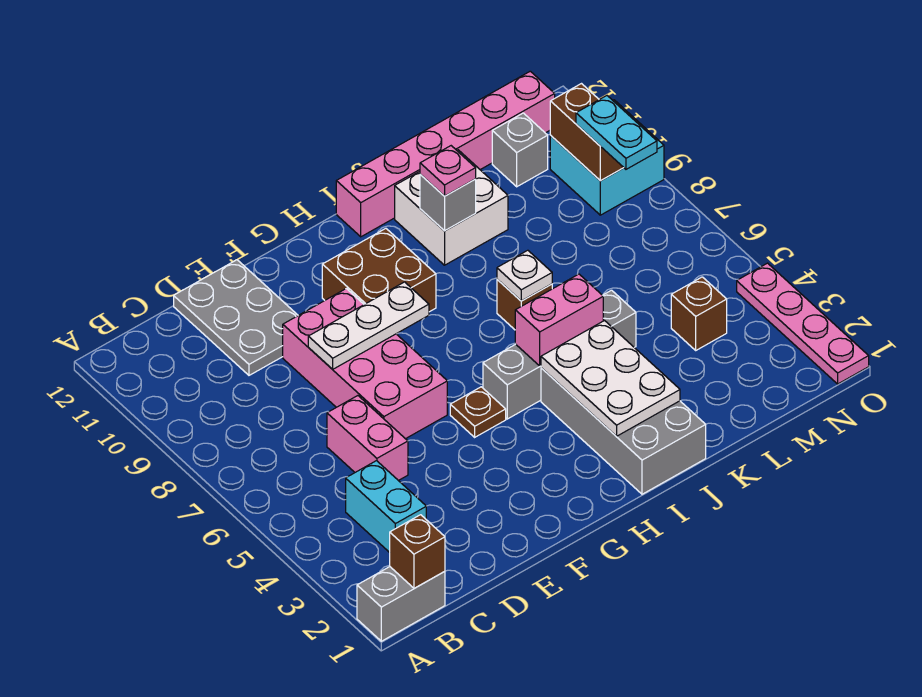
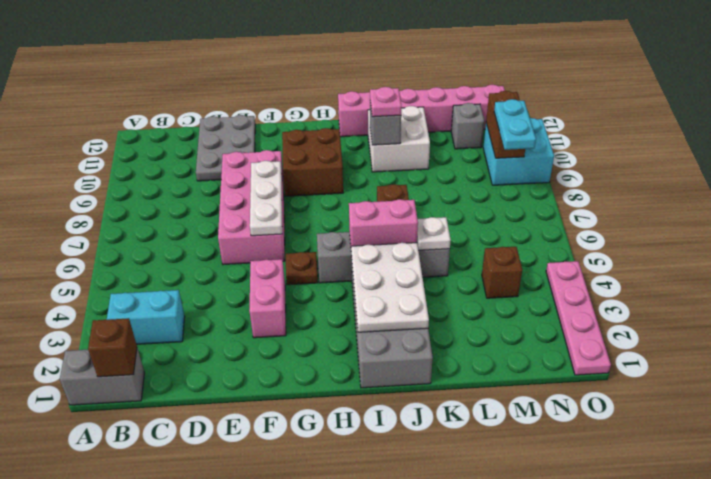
cyan 1x2 brick [346,461,426,553] -> cyan 1x2 brick turned to [107,290,185,344]
pink 1x2 brick [327,396,408,481] -> pink 1x2 brick moved to [249,259,286,338]
white 1x3 plate [308,282,429,369] -> white 1x3 plate turned to [250,161,282,236]
white 1x1 plate [497,250,552,301] -> white 1x1 plate moved to [417,217,451,250]

